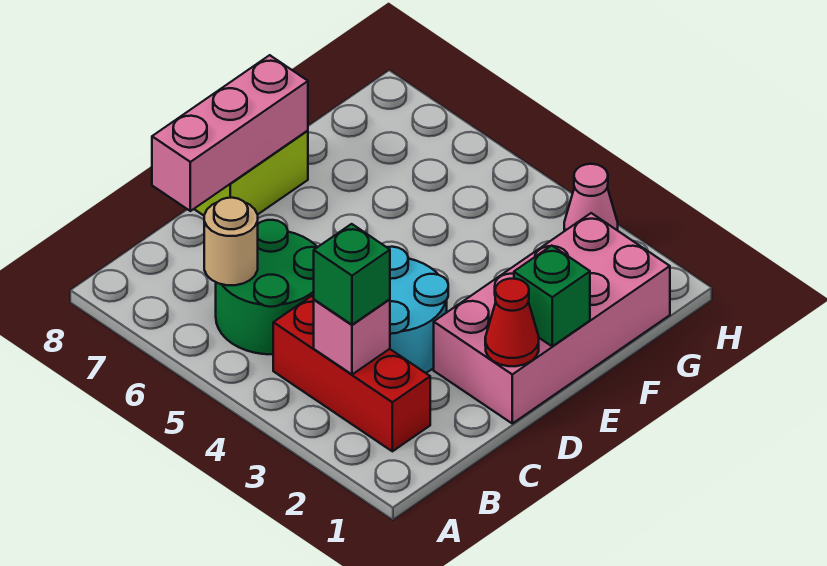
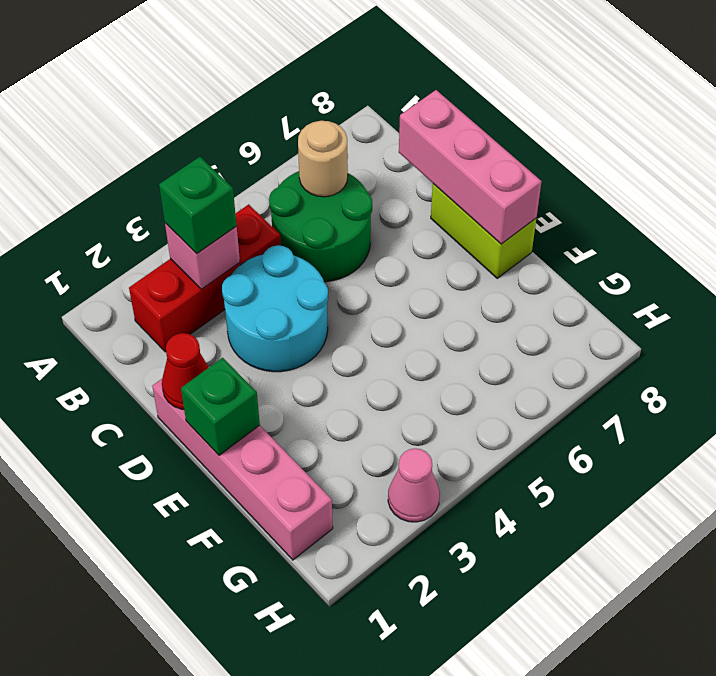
pink 2x4 brick [434,213,670,424] -> pink 1x4 brick [152,379,333,560]

